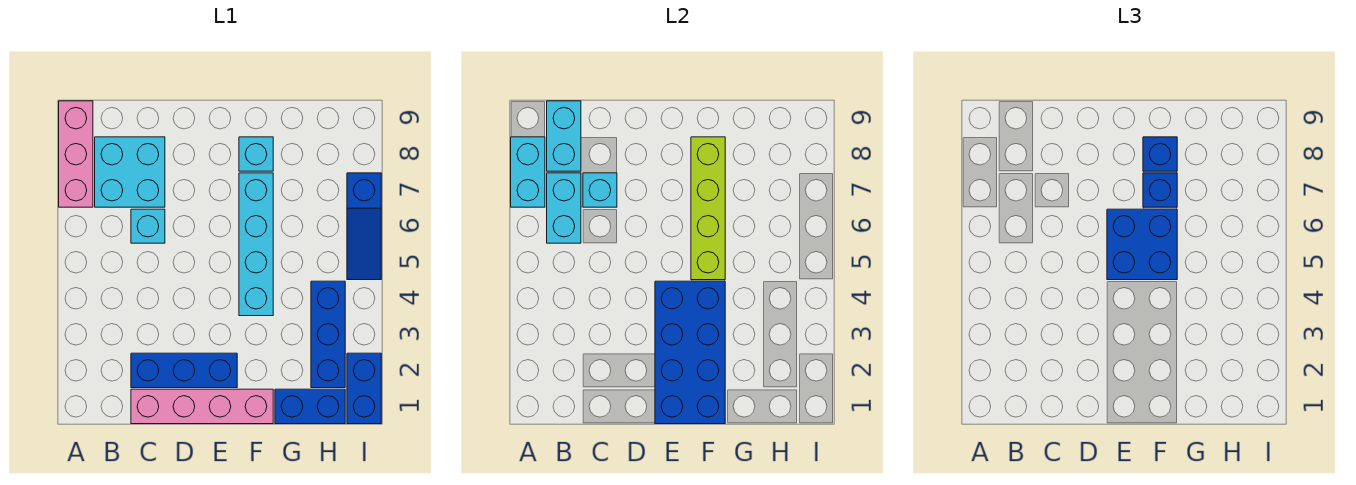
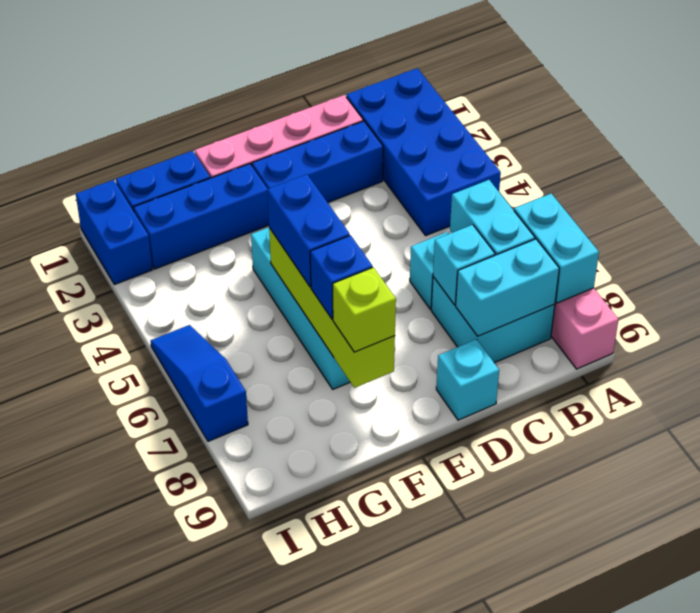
cyan 1x2 brick [547,101,581,171] -> cyan 1x2 brick turned to [456,239,559,336]
blue 2x4 brick [655,281,725,424] -> blue 2x4 brick moved to [346,68,501,235]
blue 2x2 brick [1107,209,1177,280] -> blue 1x2 brick [267,174,350,287]
cyan 1x1 brick [239,137,273,171] -> cyan 1x1 brick moved to [436,339,499,420]
blue 1x1 brick [1143,137,1177,171] -> lime 1x1 brick [333,267,396,352]
blue 1x3 brick [311,281,345,388] -> blue 1x3 brick turned to [133,164,269,269]

